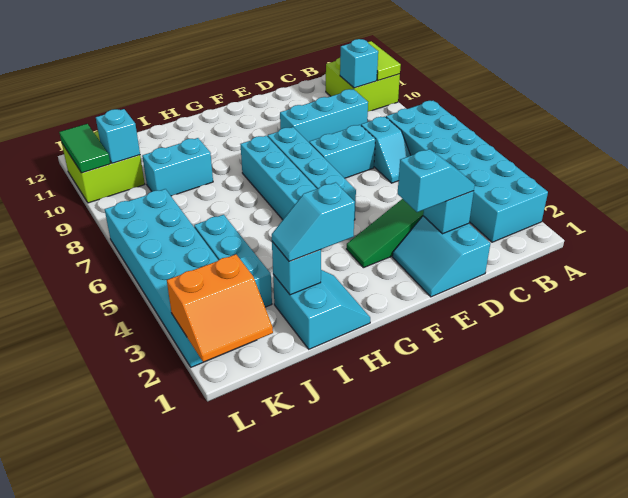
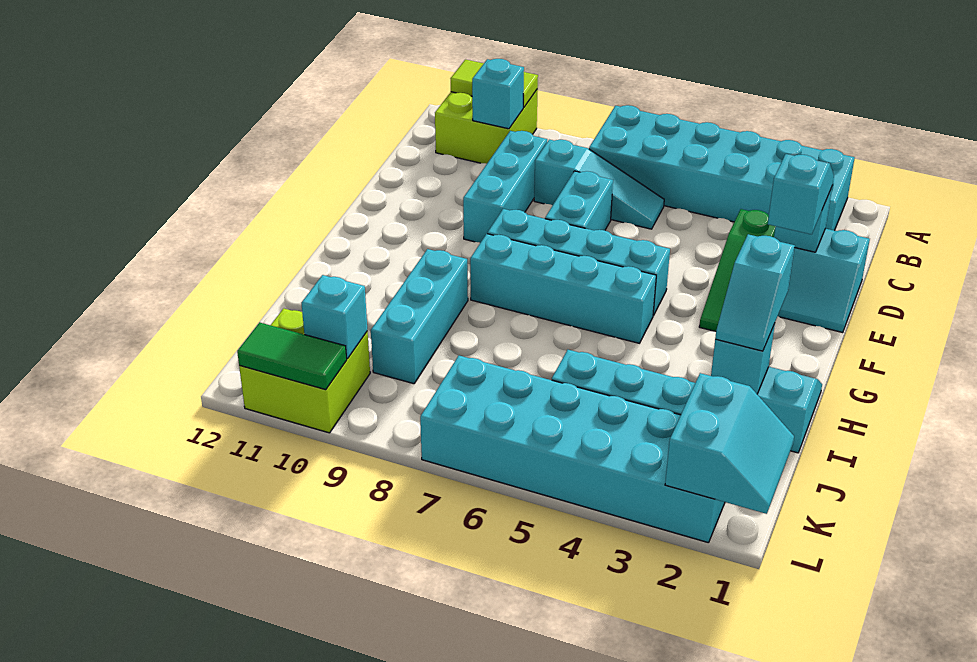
cyan 1x2 slope [361,117,411,183] -> cyan 1x3 slope [534,140,664,229]
cyan 1x2 brick [142,138,213,196] -> cyan 1x3 brick [371,249,468,384]
orange 2x2 slope [167,254,273,362] -> cyan 2x2 slope [665,373,794,514]

